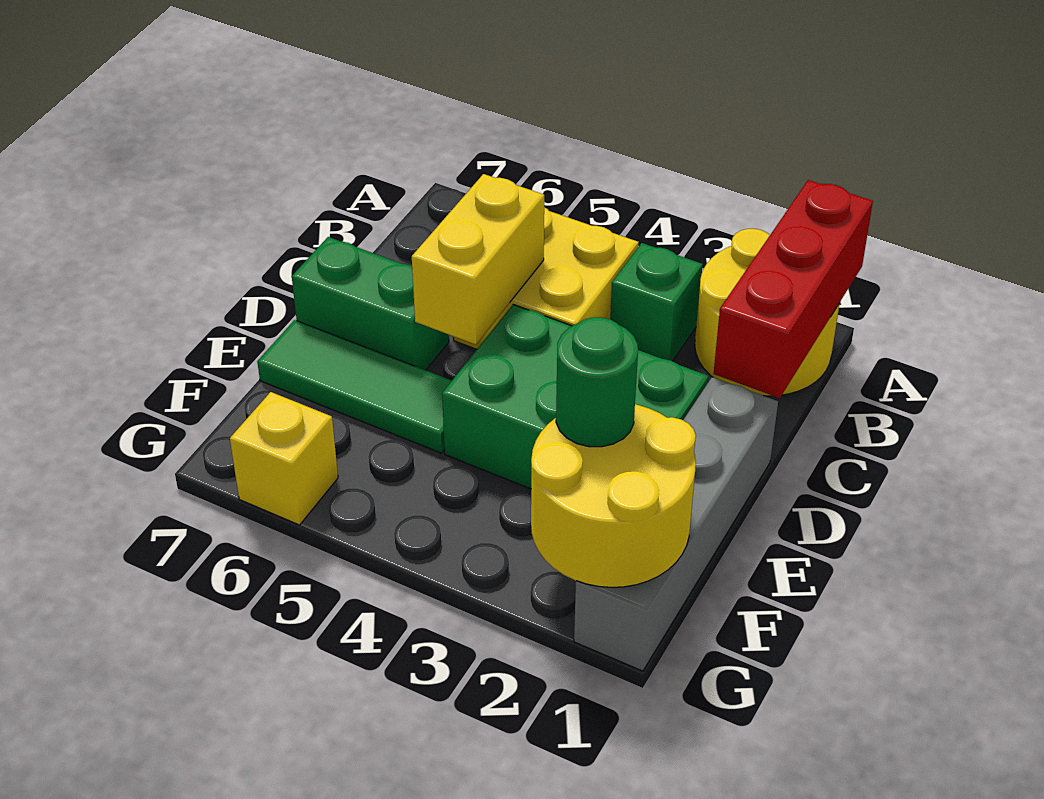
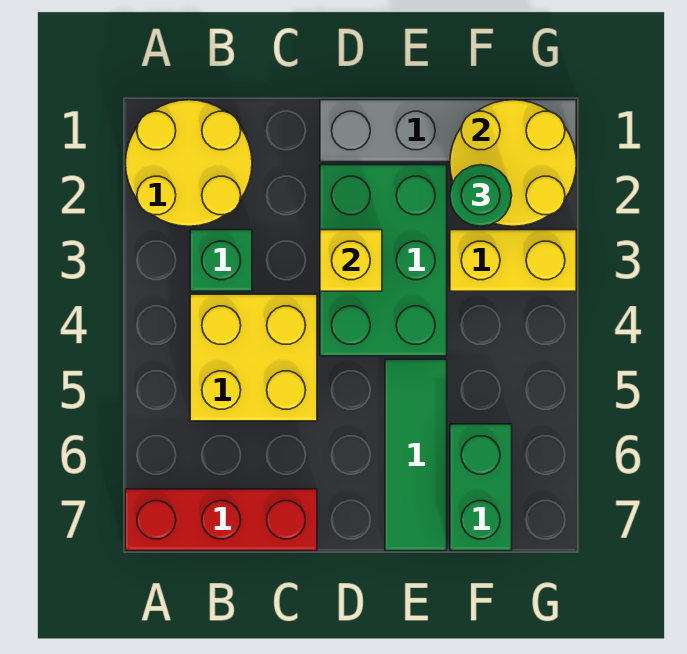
red 1x3 brick [714,180,873,398] -> red 1x3 brick moved to [125,489,317,551]
yellow 1x2 brick [412,174,544,345] -> yellow 1x2 brick moved to [450,230,576,291]
green 1x2 brick [292,237,449,370] -> green 1x2 brick moved to [450,424,512,551]
yellow 1x1 brick [230,392,338,525] -> yellow 1x1 brick moved to [320,230,382,291]

